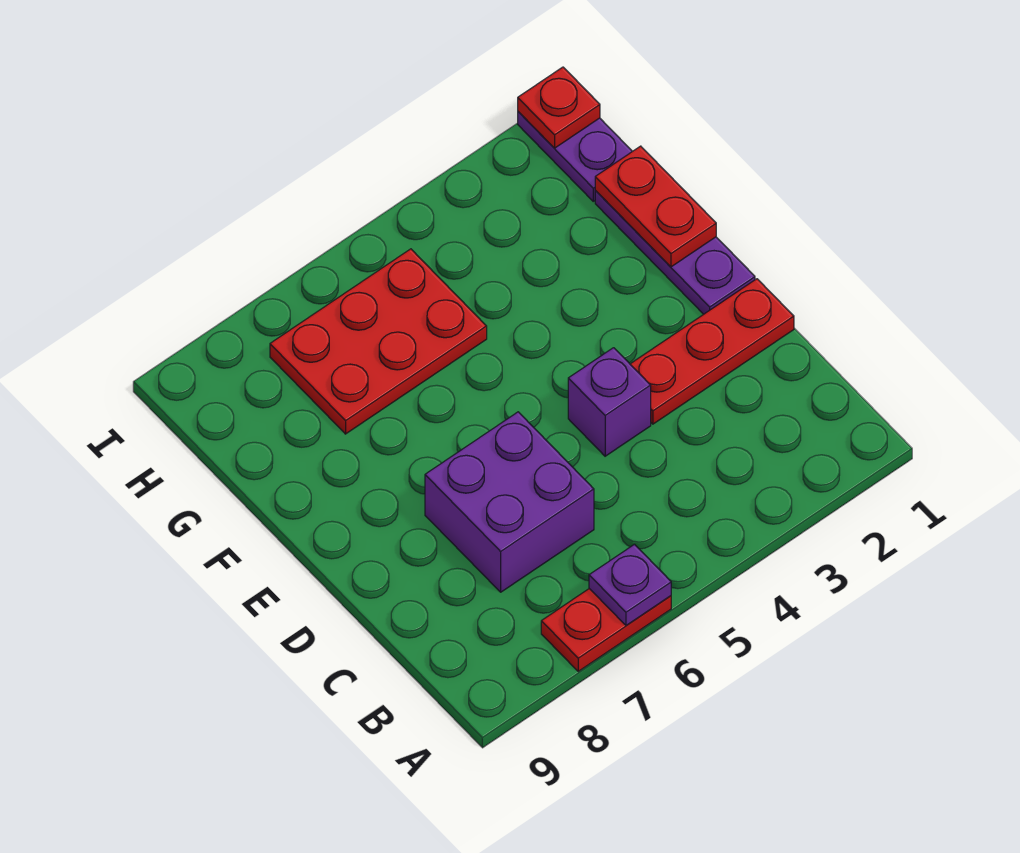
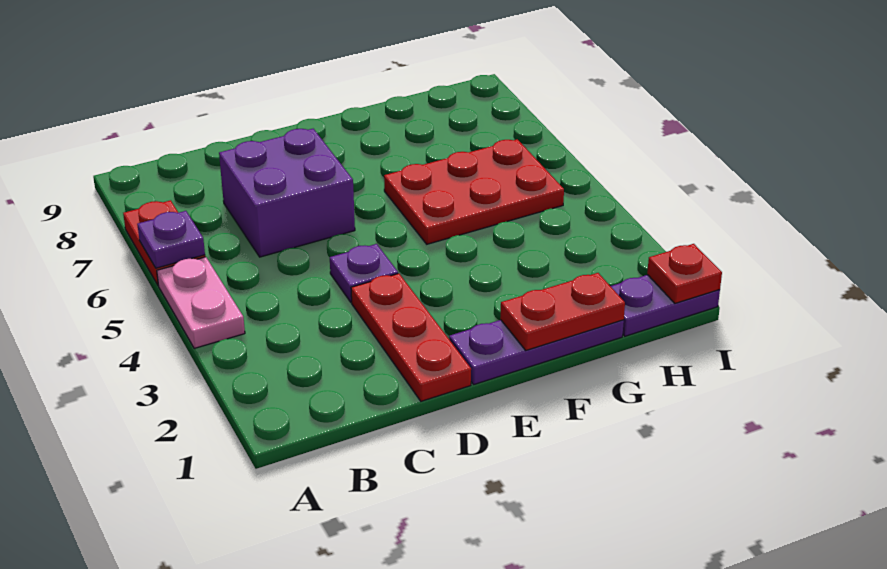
none -> pink 1x2 plate [157,257,245,348]
purple 1x1 brick [568,348,651,456] -> purple 1x1 plate [330,244,398,302]
red 2x3 plate [270,249,487,434] -> red 2x3 plate turned to [384,139,564,244]

